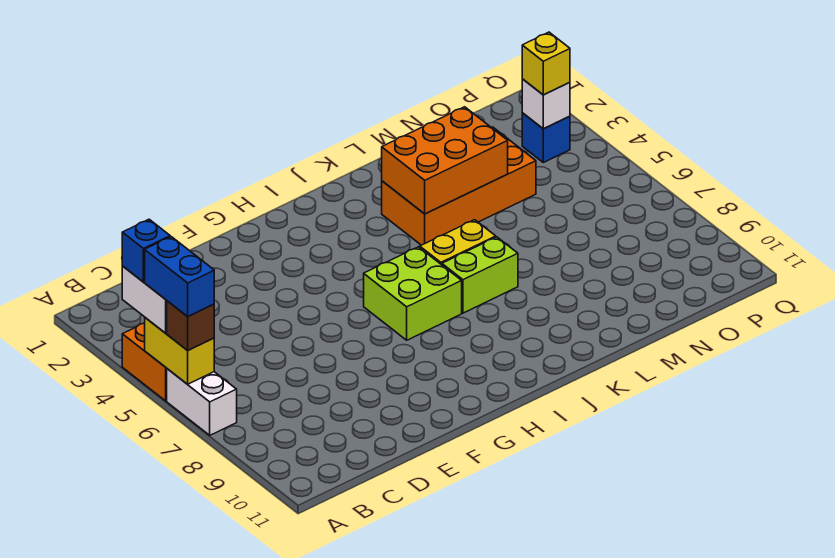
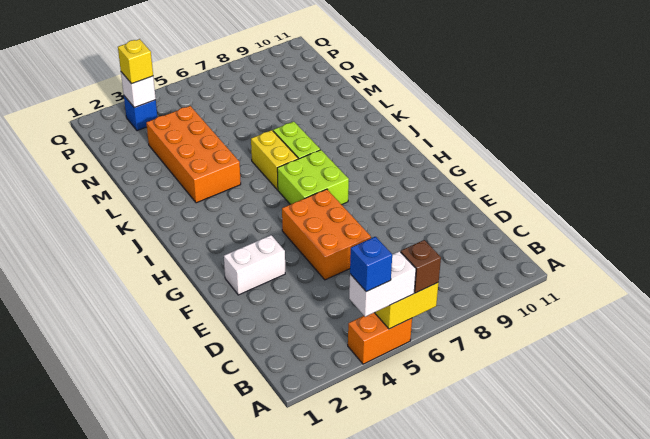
blue 1x2 brick [145,237,214,317] -> none
white 1x2 brick [167,369,237,435] -> white 1x2 brick moved to [224,235,285,295]
orange 2x3 brick [382,107,508,214] -> orange 2x3 brick moved to [282,189,371,280]

